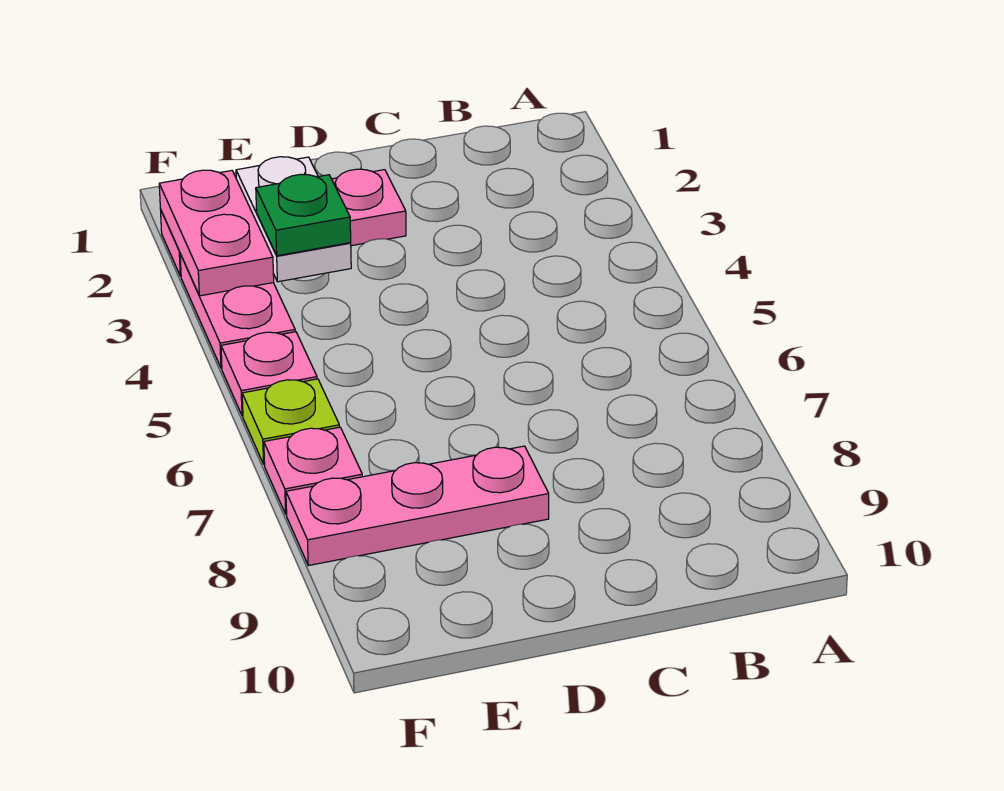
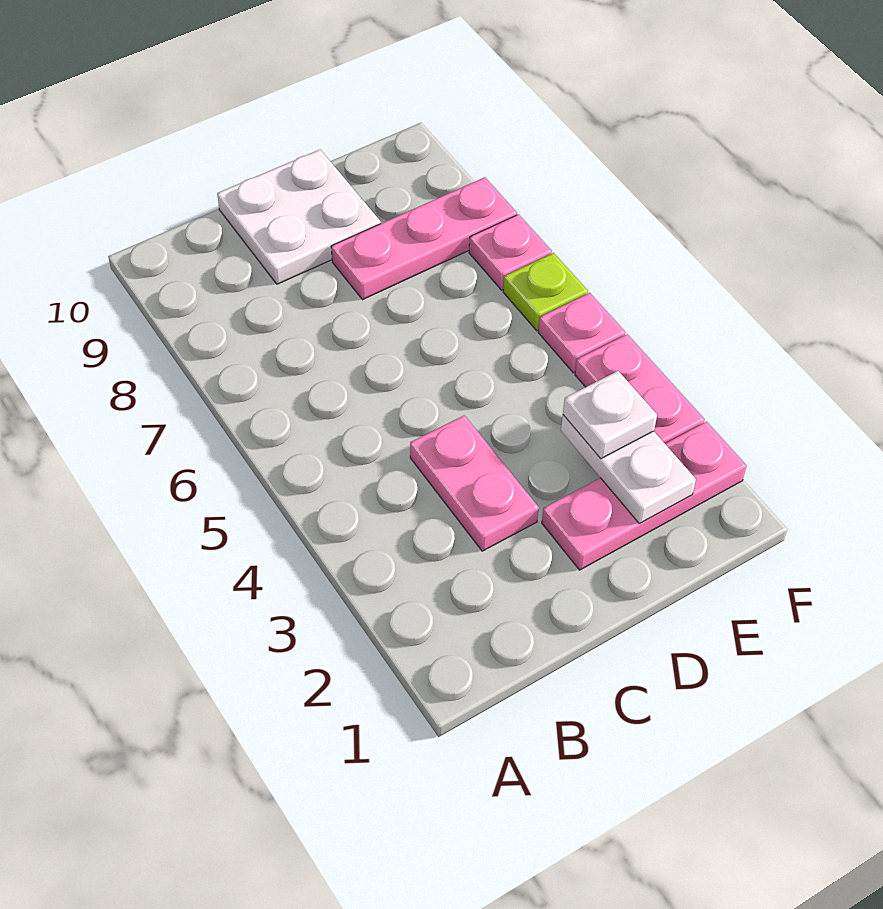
none -> white 2x2 plate [217,150,381,284]
green 1x1 plate [256,174,351,256] -> white 1x1 plate [563,371,657,459]
pink 1x2 plate [159,170,274,296] -> pink 1x2 plate moved to [410,415,539,551]

